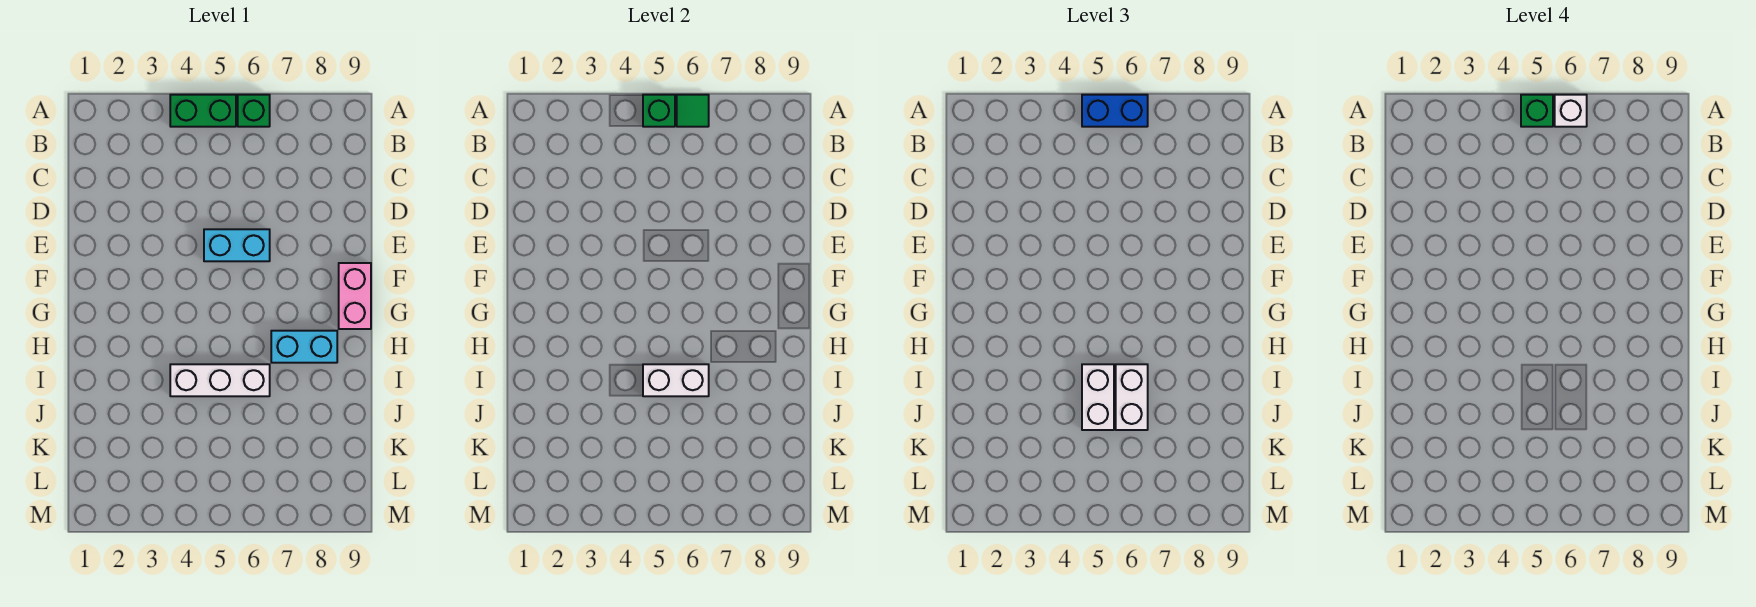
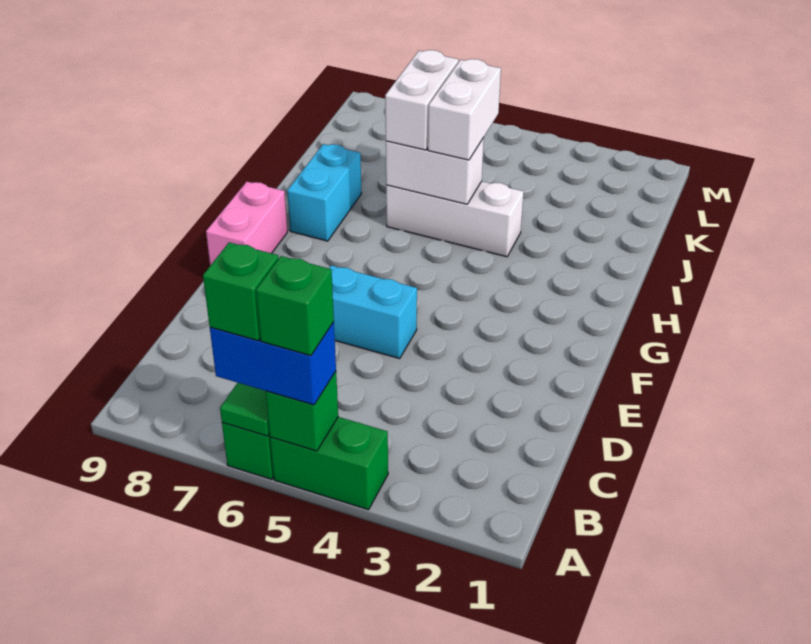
white 1x1 brick [1555,95,1587,127] -> green 1x1 brick [203,242,279,341]
cyan 1x2 brick [271,331,337,363] -> cyan 1x2 brick turned to [287,144,361,241]

